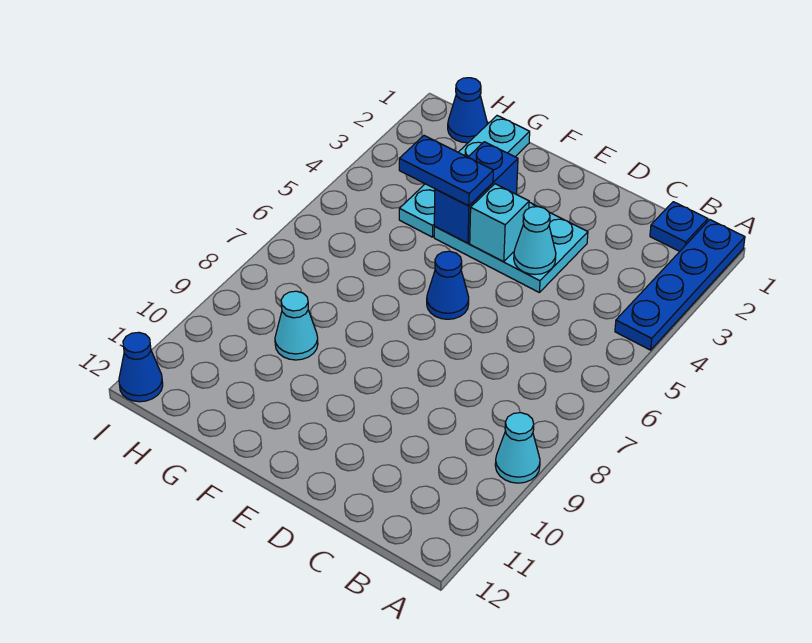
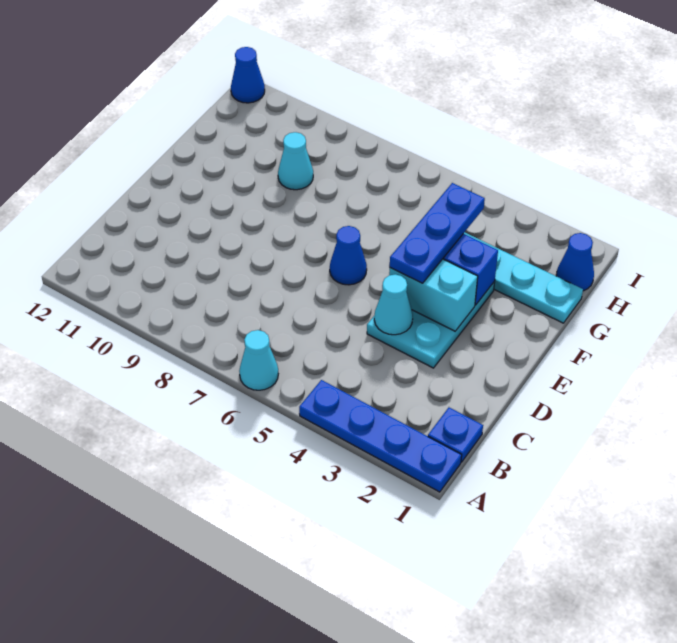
cyan 1x1 cone [495,413,540,483] -> cyan 1x1 cone moved to [239,330,278,390]
cyan 1x1 brick [470,184,529,262] -> cyan 1x2 brick [389,259,478,331]
blue 1x2 plate [399,136,493,206] -> blue 1x3 plate [390,183,485,283]

